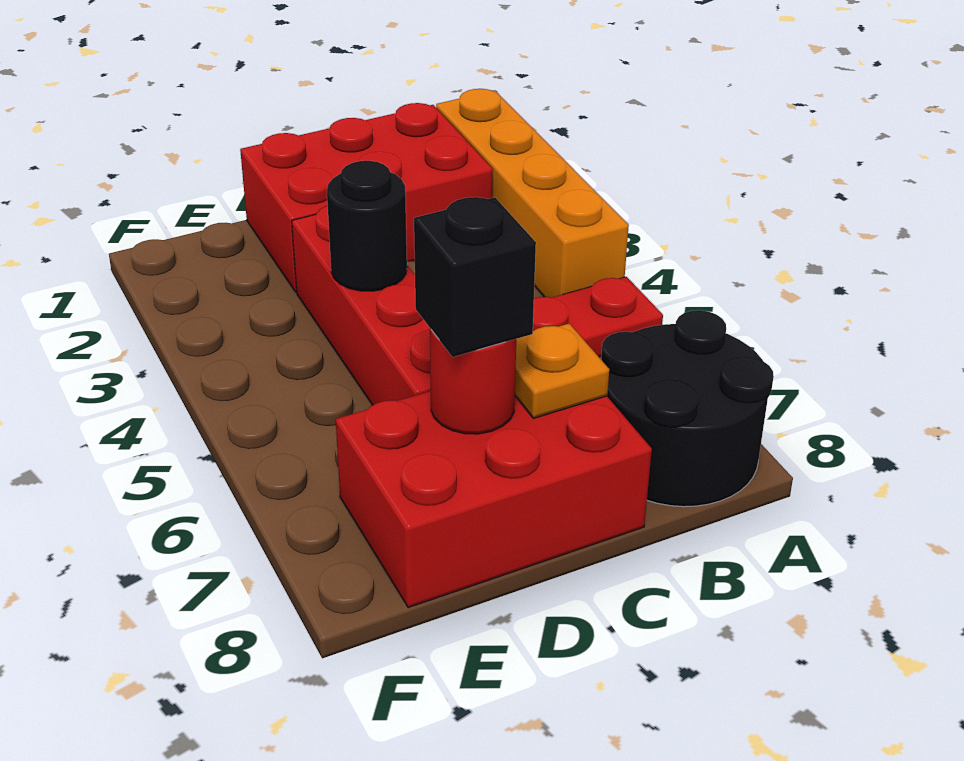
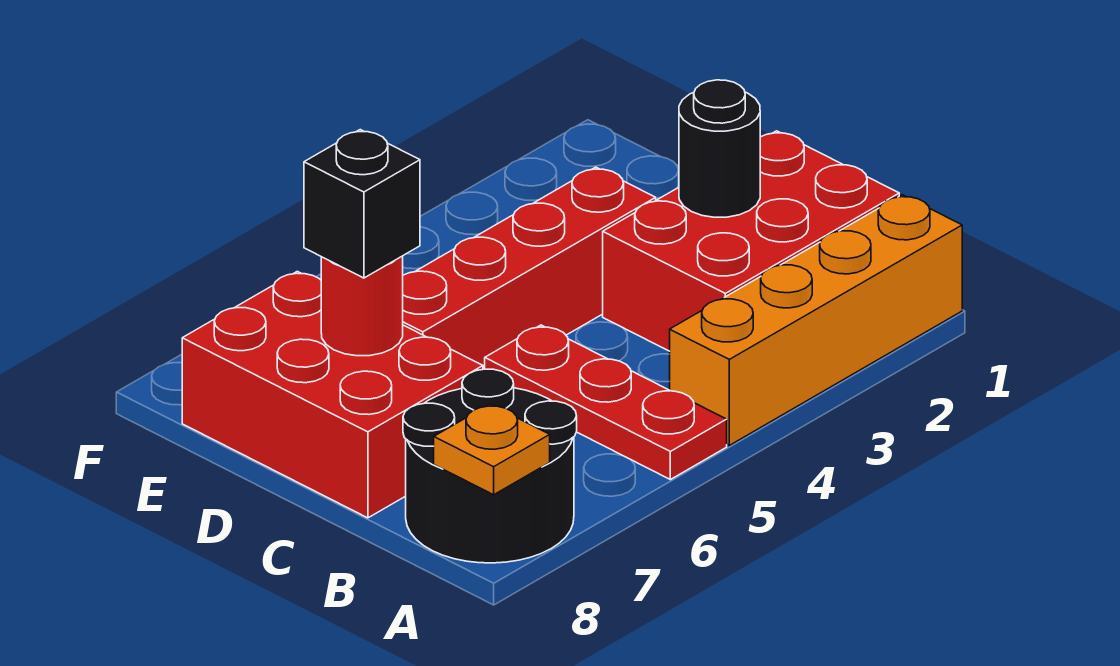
red 2x3 brick [240,103,493,292] -> red 2x3 brick turned to [603,131,899,351]
orange 1x1 plate [515,324,609,418] -> orange 1x1 plate moved to [434,404,550,495]
black 1x1 round brick [327,161,407,291] -> black 1x1 round brick moved to [679,80,760,217]

